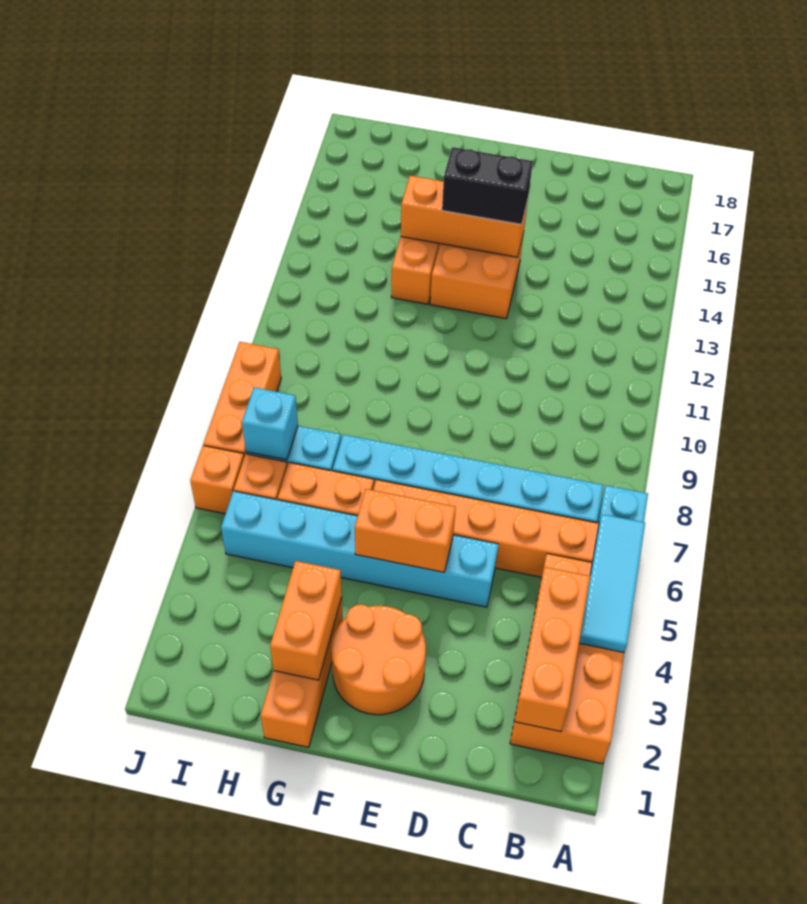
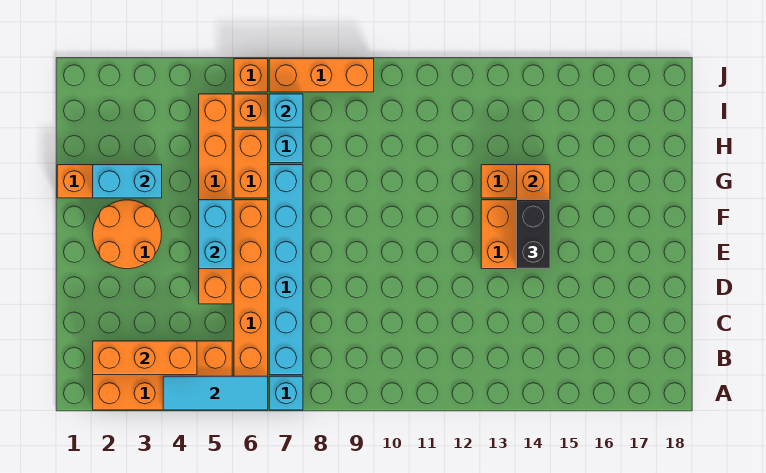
cyan 1x6 brick [221,491,499,607] -> orange 1x6 brick [199,94,232,304]
orange 1x2 brick [355,489,456,572] -> cyan 1x2 brick [199,200,232,269]
orange 1x2 brick [270,561,342,680] -> cyan 1x2 brick [93,165,162,198]

